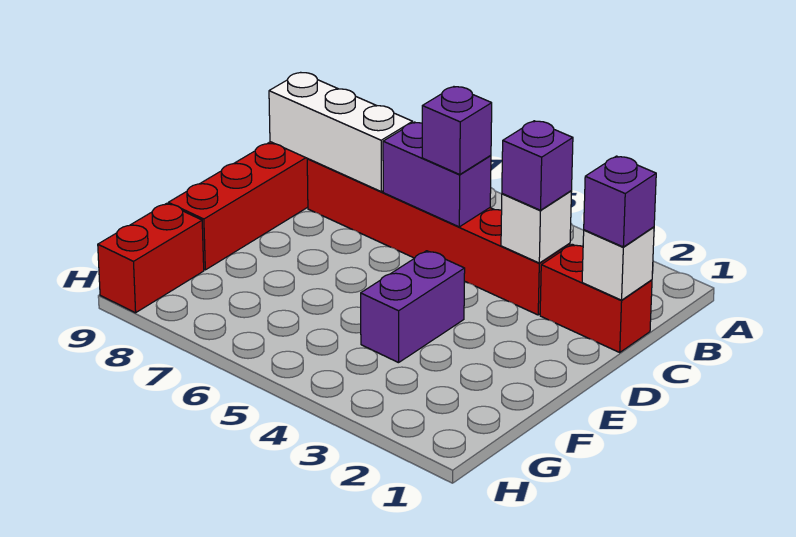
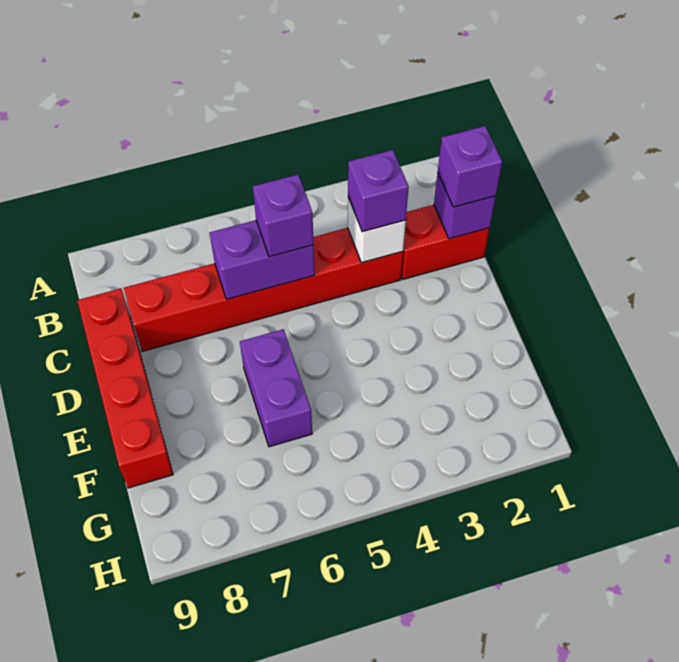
white 1x1 brick [582,227,654,300] -> purple 1x1 brick [434,173,496,239]
white 1x3 brick [269,73,413,192] -> none
purple 1x2 brick [361,251,465,363] -> purple 1x2 brick moved to [240,329,312,447]
red 1x2 brick [98,203,204,313] -> none

